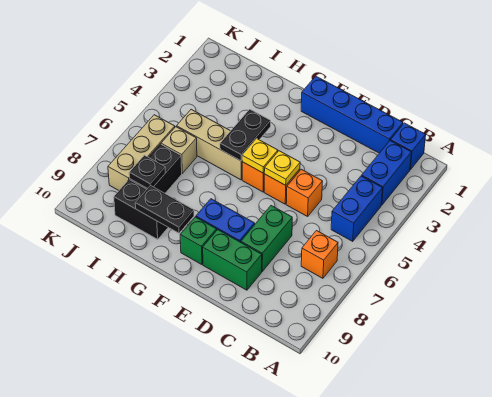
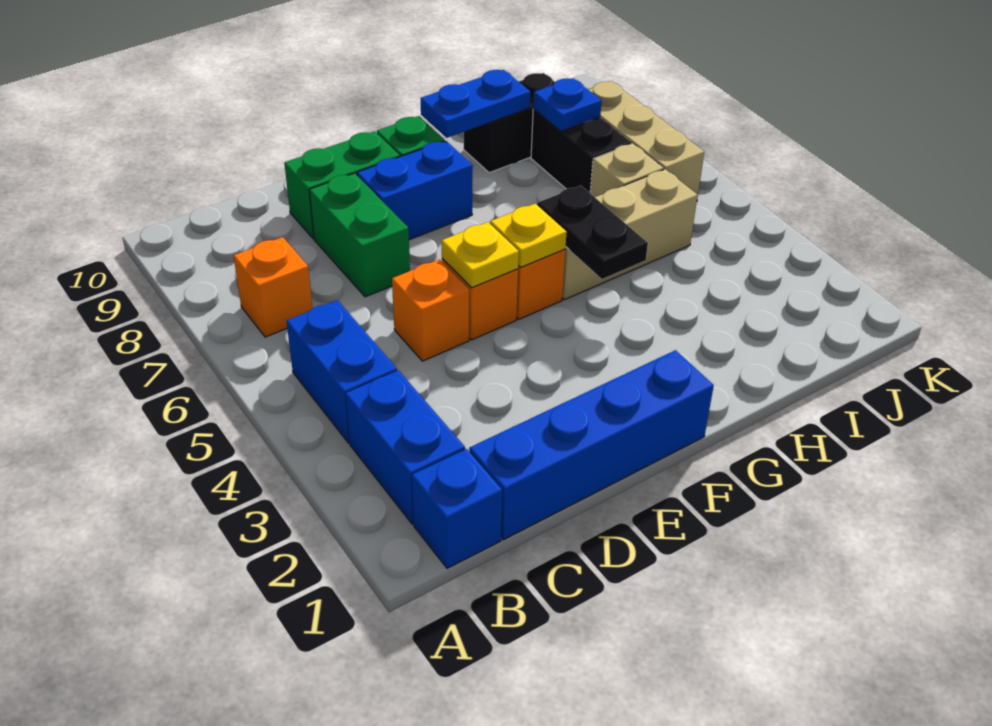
black 1x2 plate [135,185,194,233] -> blue 1x2 plate [421,70,530,138]
black 1x1 plate [129,155,165,188] -> blue 1x1 plate [533,78,602,131]

